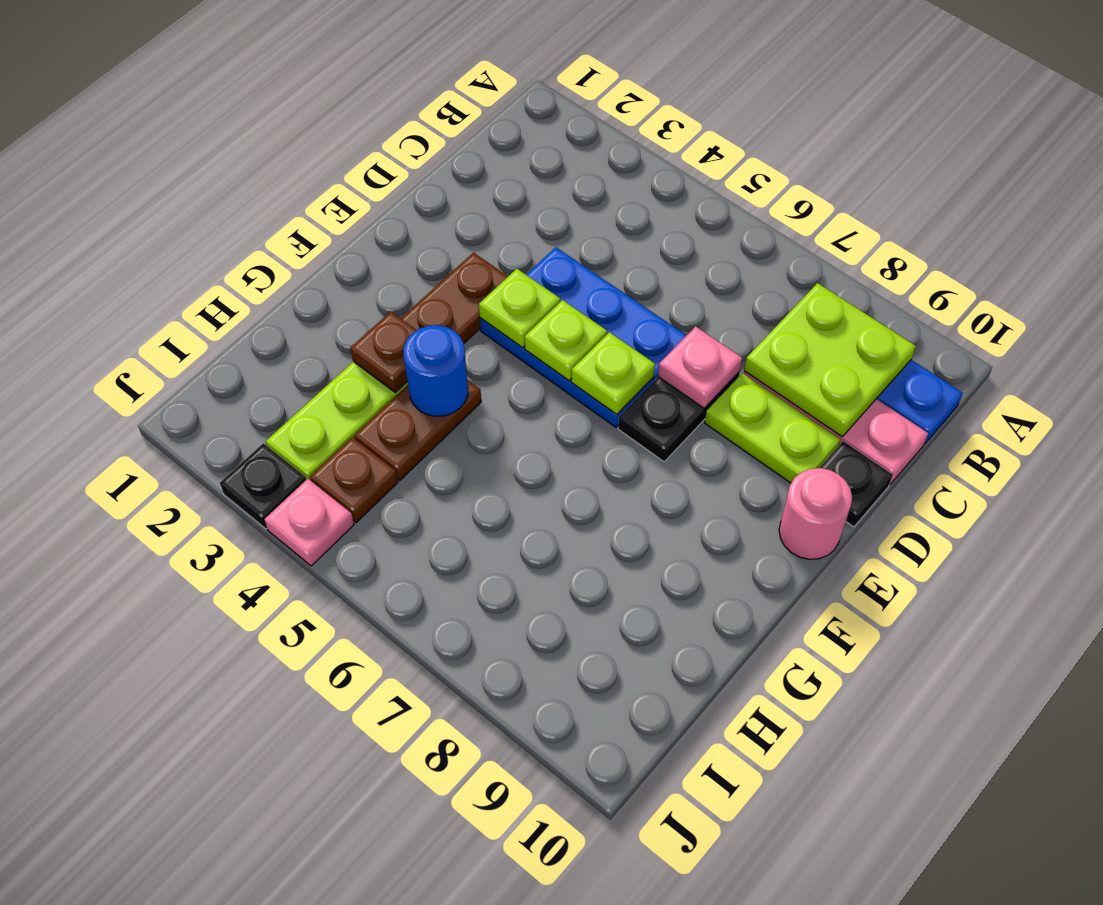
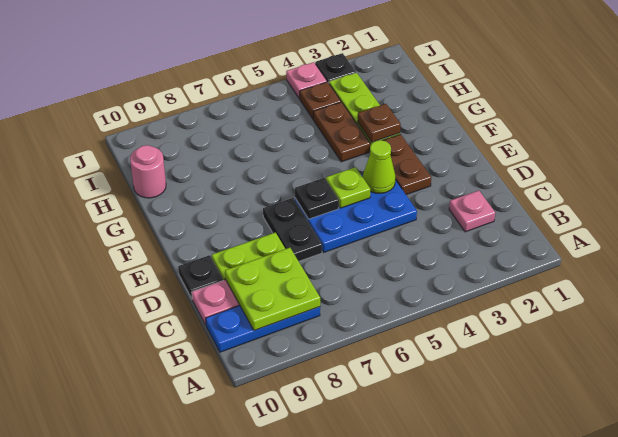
pink 1x1 plate [658,326,742,408] -> pink 1x1 plate moved to [449,191,495,232]
lime 1x1 plate [479,269,560,348] -> lime 1x1 cone [363,140,395,193]
lime 1x1 plate [571,332,655,414] -> black 1x1 plate [295,178,339,219]
pink 1x1 round brick [779,468,852,559] -> pink 1x1 round brick moved to [130,145,166,198]
blue 1x1 round brick [404,325,468,416] -> none

